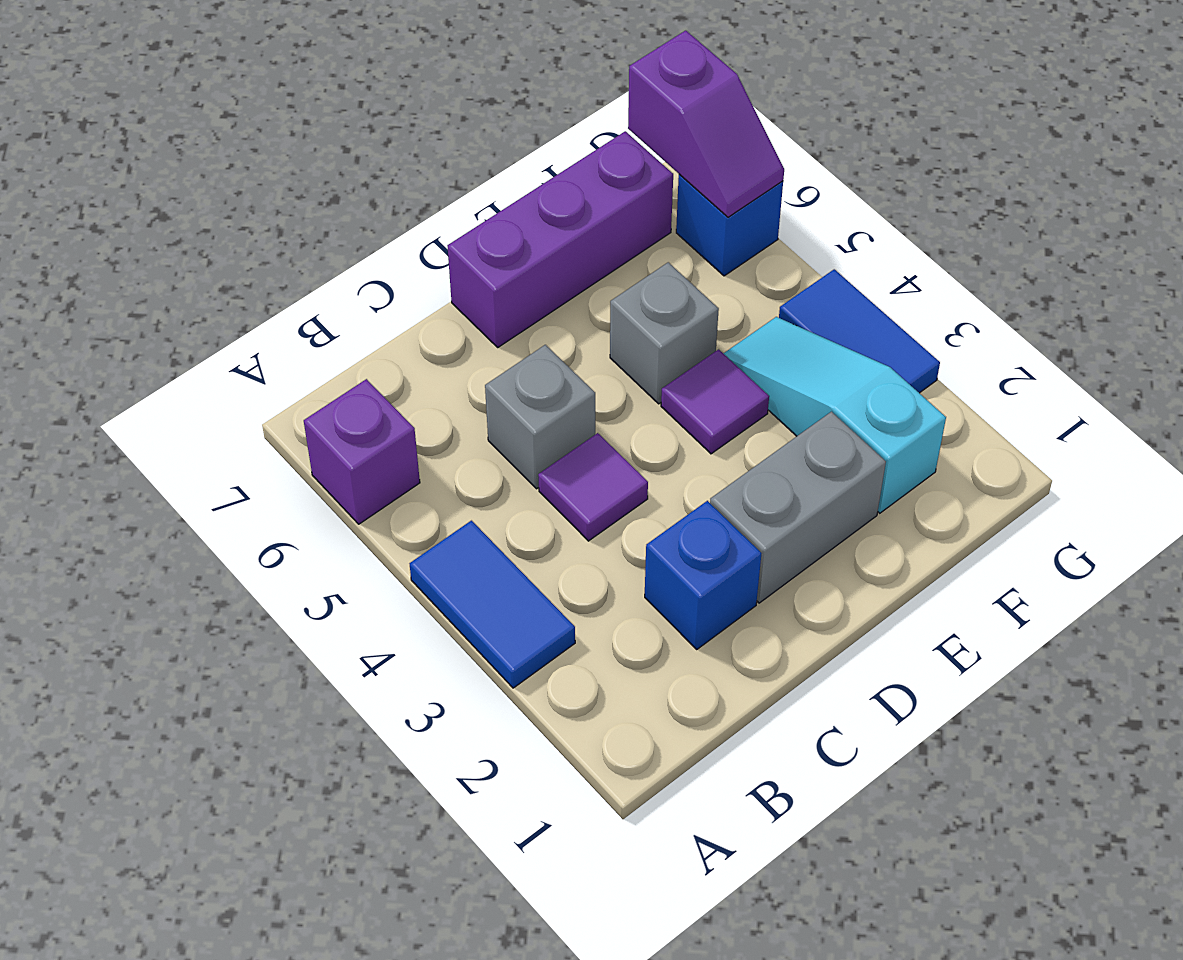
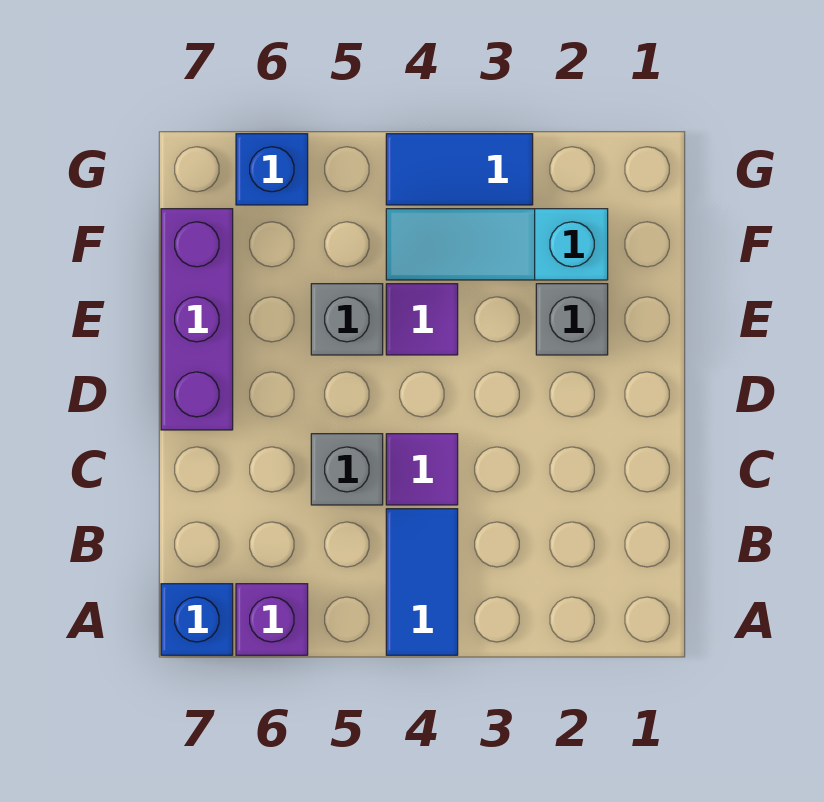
blue 1x2 tile [410,521,575,688] -> blue 1x2 tile turned to [386,509,458,655]
blue 1x1 brick [645,501,762,649] -> blue 1x1 brick moved to [161,584,233,655]
grey 1x2 brick [710,412,886,603] -> grey 1x1 brick [536,284,608,355]
purple 1x2 slope [628,31,784,217] -> none

